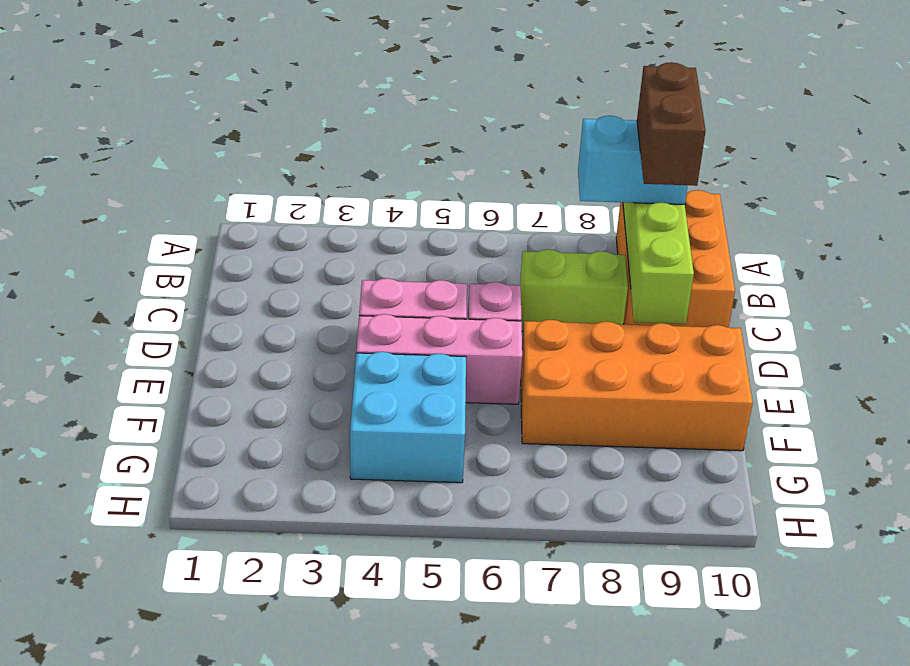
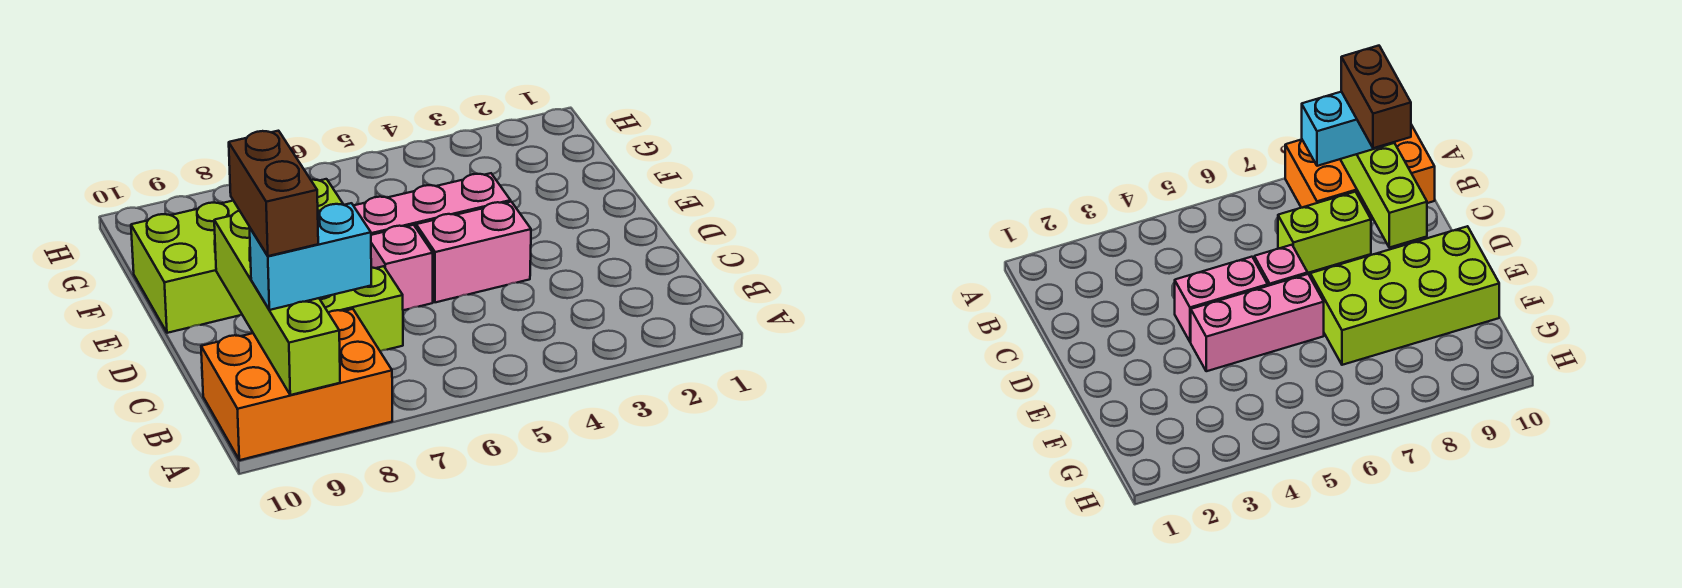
orange 2x3 brick [616,190,735,328] -> orange 2x3 brick turned to [201,309,392,460]
orange 2x4 brick [521,320,753,451] -> lime 2x4 brick [131,179,344,333]
cyan 2x2 brick [350,352,466,483] -> none

